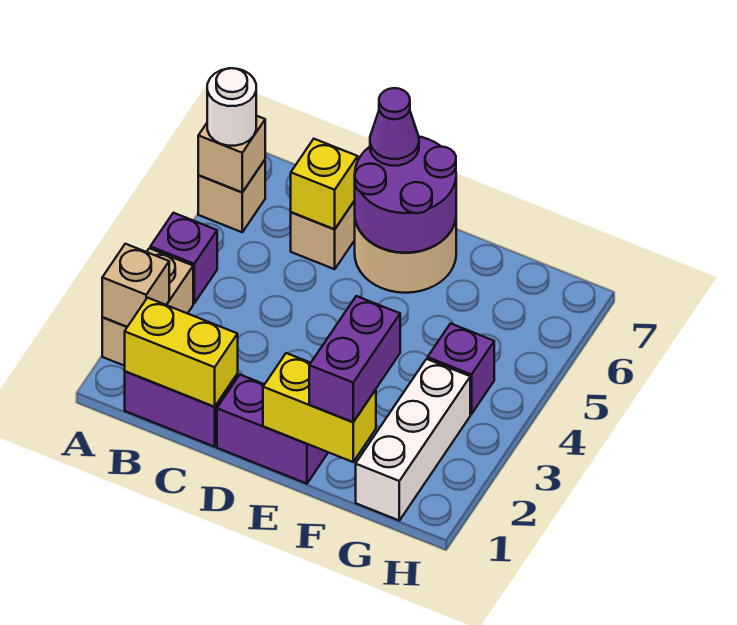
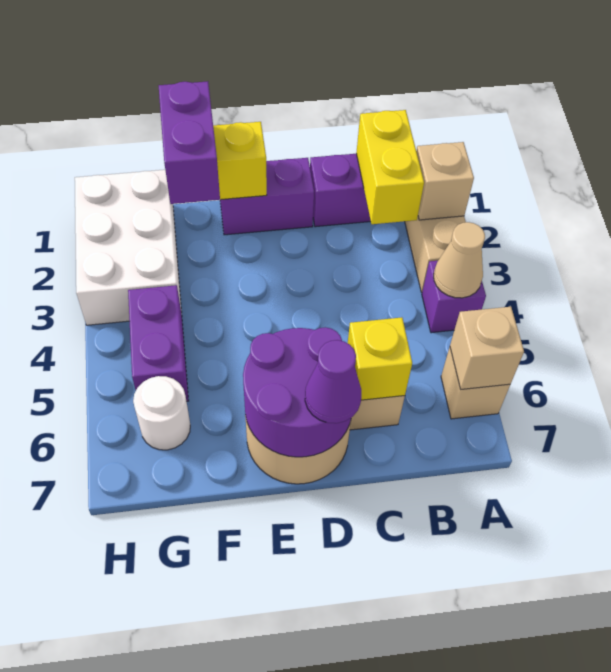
none -> tan 1x1 cone [434,222,485,298]
white 1x1 round brick [207,68,256,146] -> white 1x1 round brick moved to [133,376,190,450]
yellow 1x2 brick [125,298,238,407] -> yellow 1x2 brick turned to [356,110,424,224]
white 1x3 brick [356,359,470,520] -> white 2x3 brick [75,170,182,325]
purple 1x1 brick [428,323,494,414] -> purple 1x2 brick [128,285,189,401]

